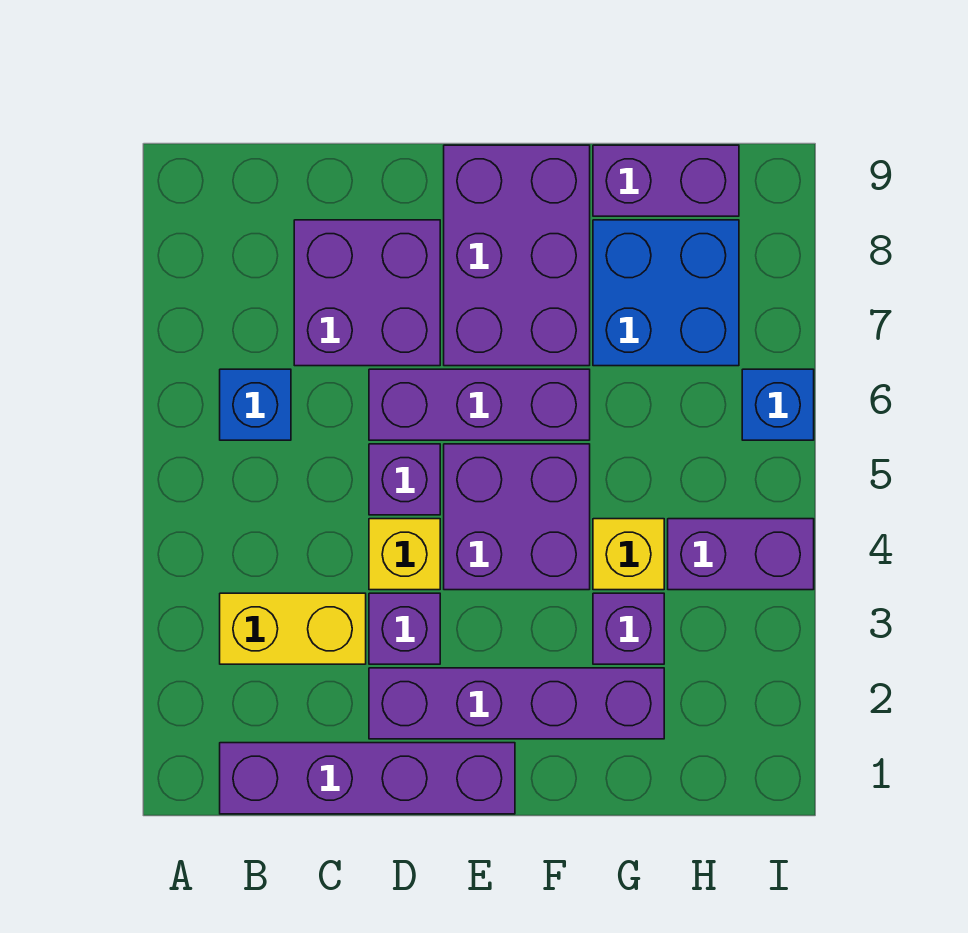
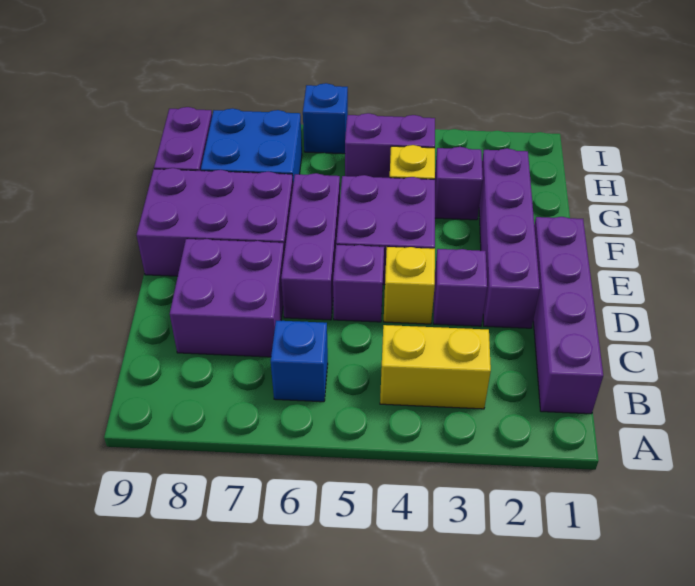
yellow 1x2 brick [220,593,366,664] -> yellow 1x2 brick turned to [380,325,491,409]
purple 1x2 brick [668,519,814,590] -> purple 1x2 brick turned to [345,113,435,178]

